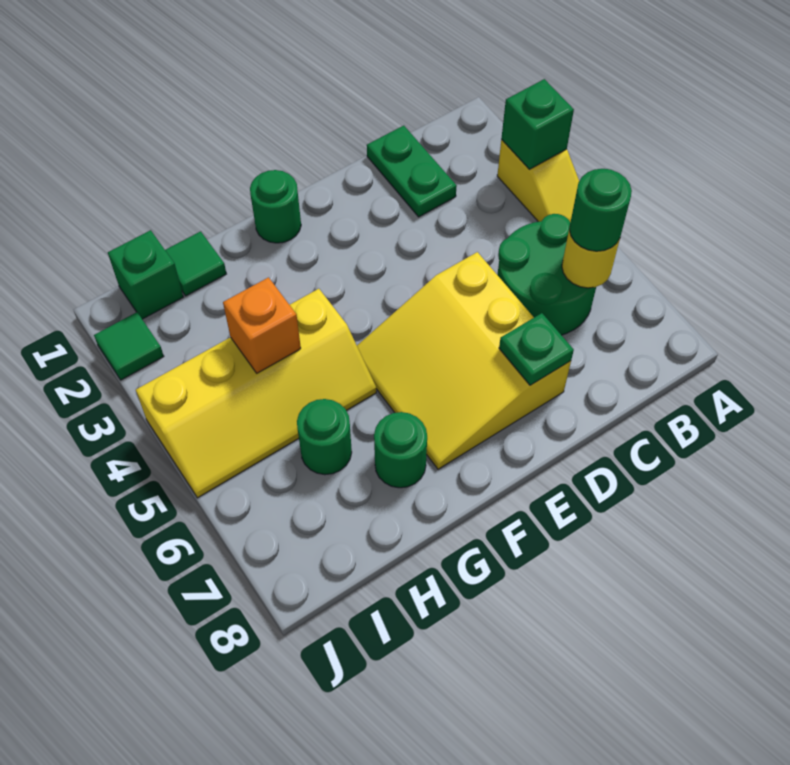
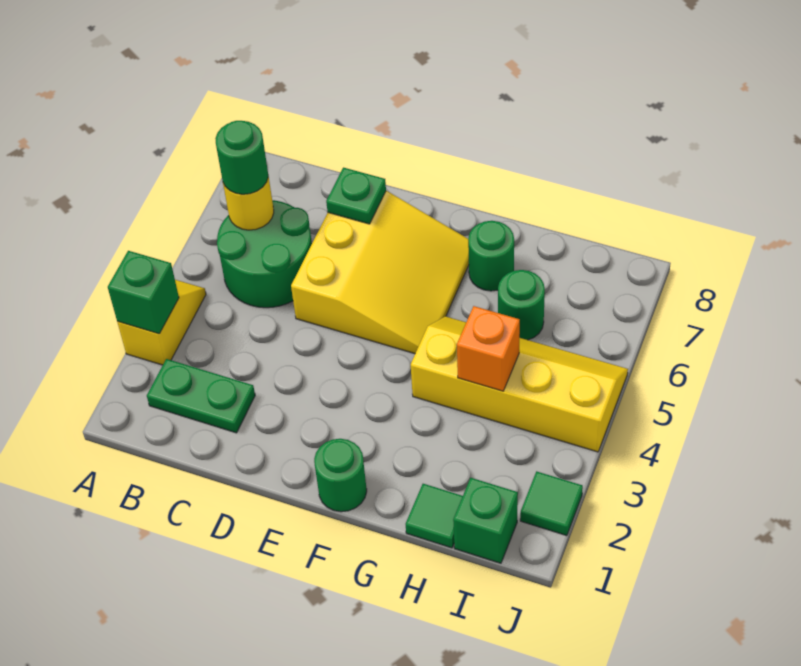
green 1x2 plate [367,126,457,217] -> green 1x2 plate turned to [147,359,255,433]

